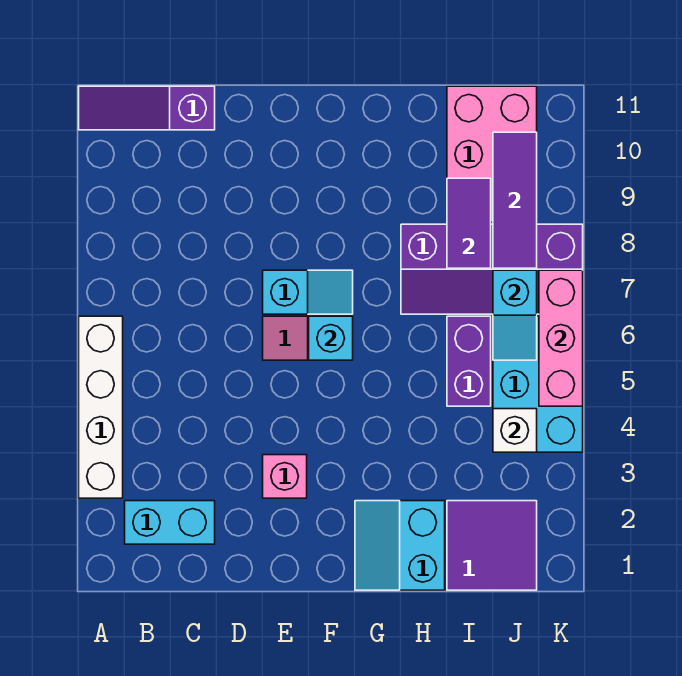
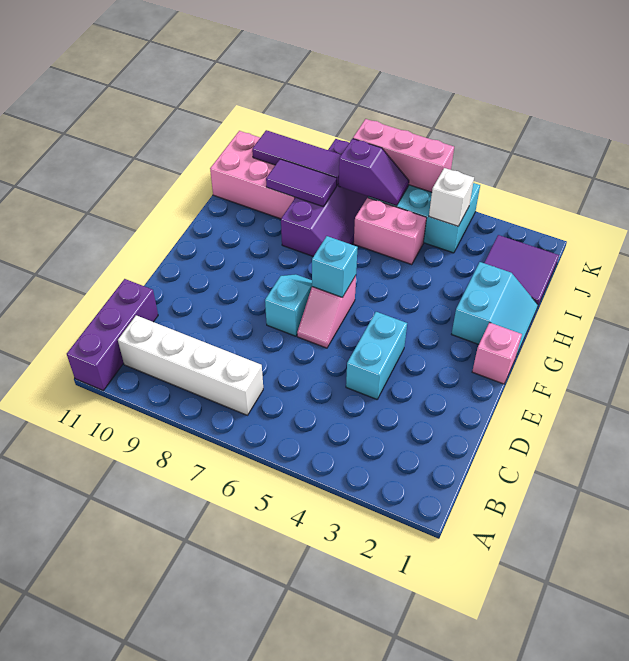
white 1x4 brick [79,316,123,498] -> white 1x4 brick moved to [118,315,263,415]
purple 1x3 slope [79,86,215,130] -> purple 1x3 brick [67,279,158,390]
cyan 1x2 brick [125,501,215,544] -> cyan 1x2 brick moved to [346,312,407,399]
pink 1x1 brick [263,455,307,498] -> pink 1x1 brick moved to [472,323,522,384]
cyan 2x2 slope [355,501,445,590] -> cyan 2x2 slope turned to [452,262,538,356]
purple 1x2 brick [447,316,491,406] -> pink 1x2 brick [354,198,427,265]
cyan 1x2 slope [493,270,537,360] -> purple 1x2 slope [339,139,409,206]

